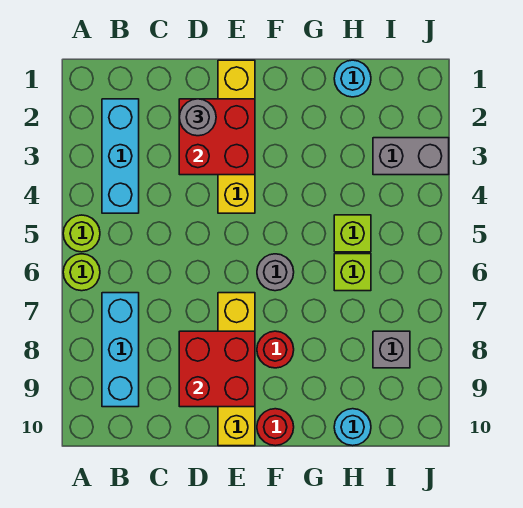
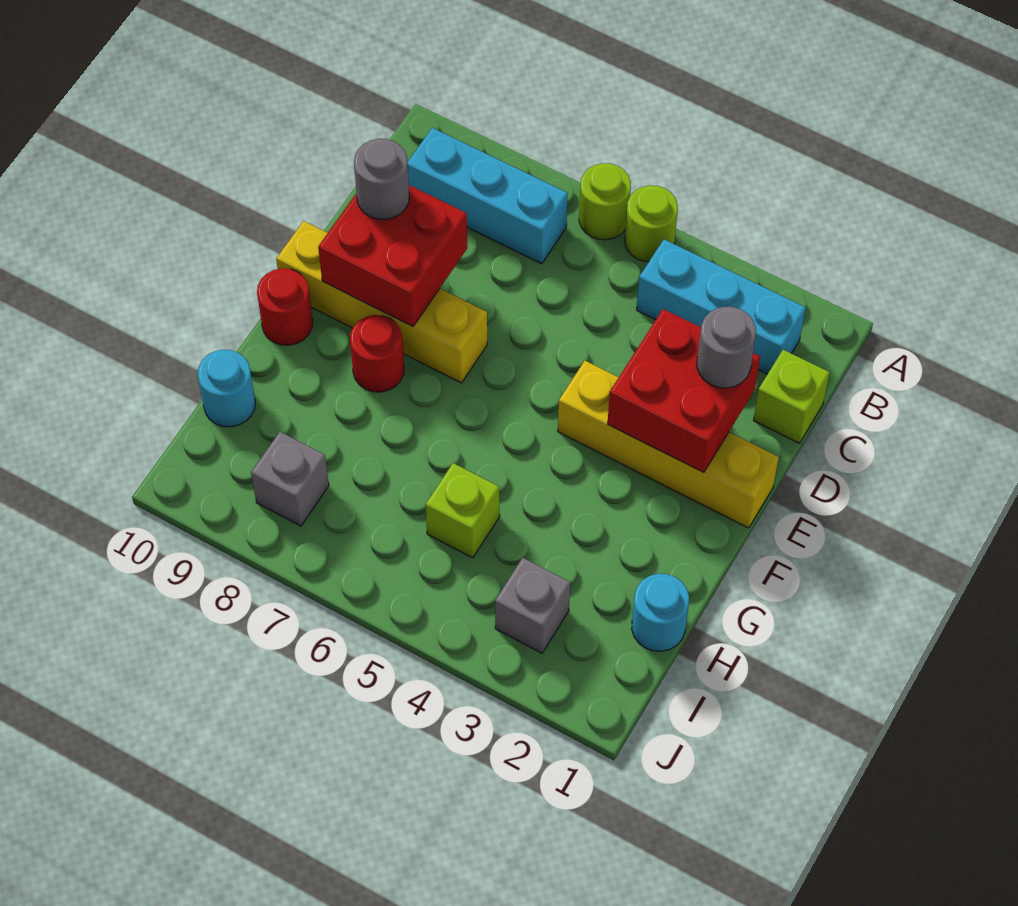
grey 1x1 round brick [257,254,294,291] -> grey 1x1 round brick moved to [354,139,409,220]
lime 1x1 brick [334,254,371,291] -> lime 1x1 brick moved to [754,350,830,443]
grey 1x2 brick [373,138,449,175] -> grey 1x1 brick [495,558,570,653]

